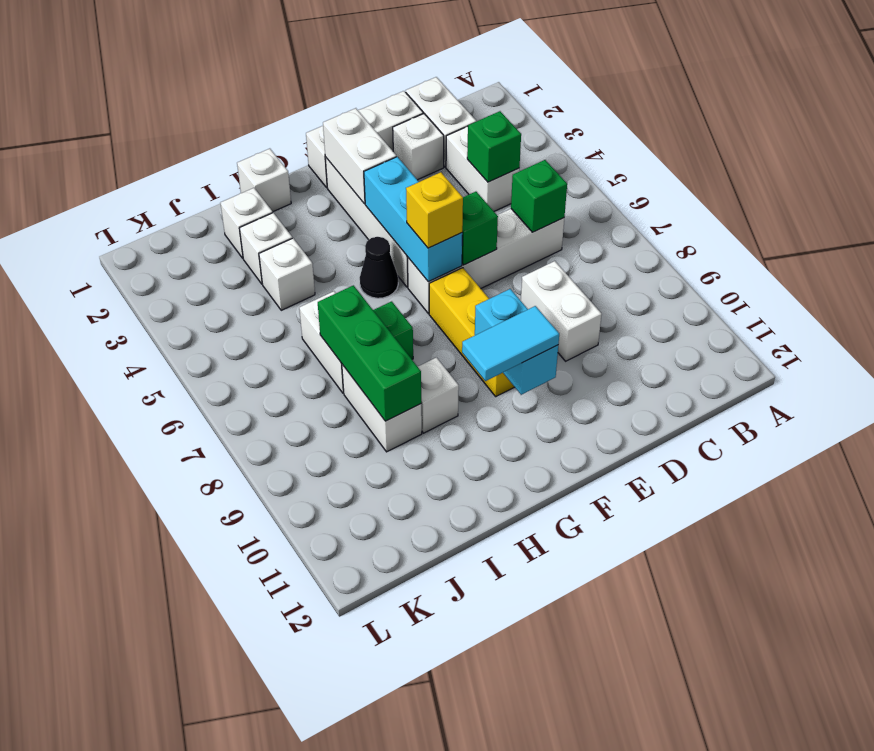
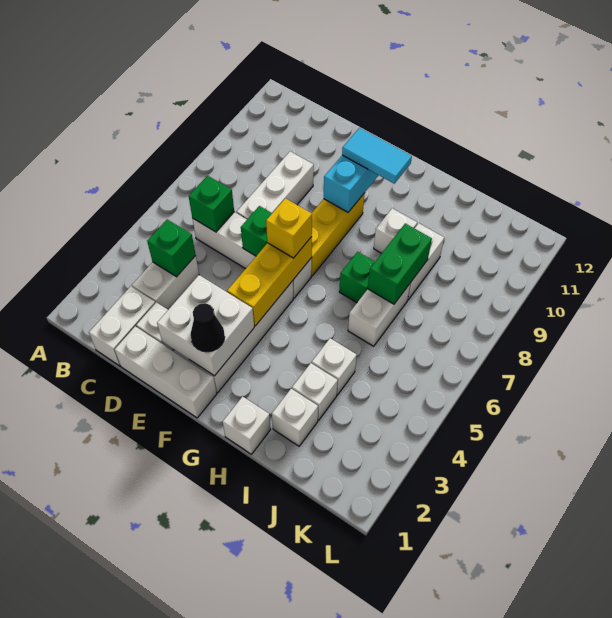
white 1x2 brick [521,261,602,361] -> white 1x3 brick [237,151,314,219]
white 1x2 brick [323,108,396,204] -> white 2x2 brick [157,275,254,376]
cyan 1x3 brick [364,157,462,282] -> yellow 1x3 brick [227,237,312,326]
black 1x1 cone [360,237,398,298] -> black 1x1 cone moved to [191,303,225,352]
green 1x3 brick [318,285,421,421] -> green 1x2 brick [368,224,432,304]

